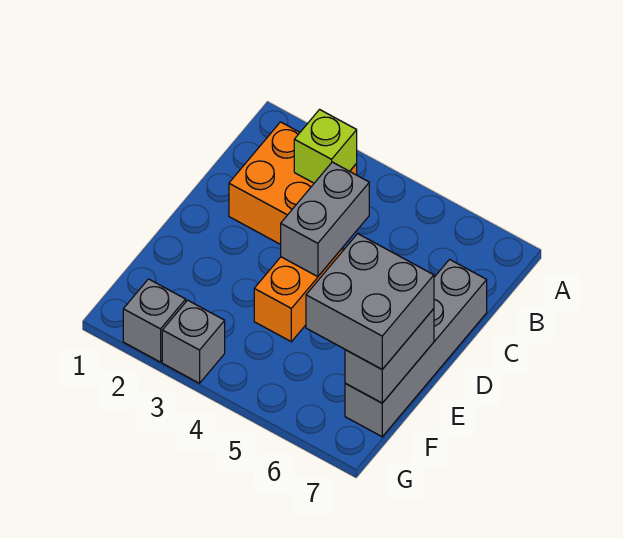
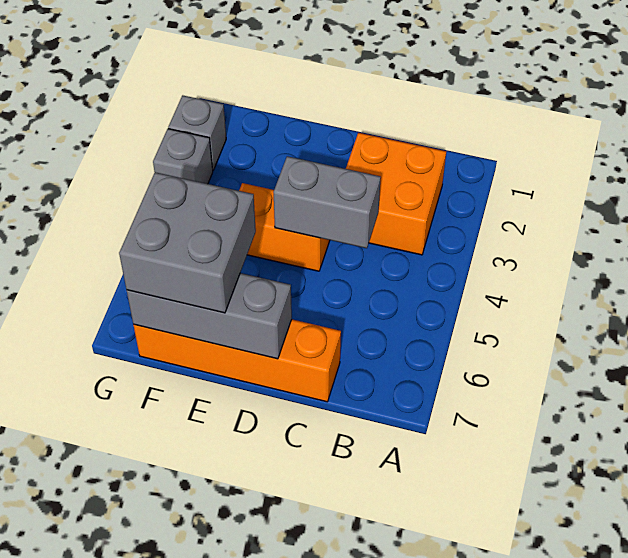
lime 1x1 brick [294,110,357,183] -> none
grey 1x4 brick [345,260,487,437] -> orange 1x4 brick [134,319,341,402]
grey 1x2 brick [345,309,434,403] -> grey 1x3 brick [127,273,292,359]

